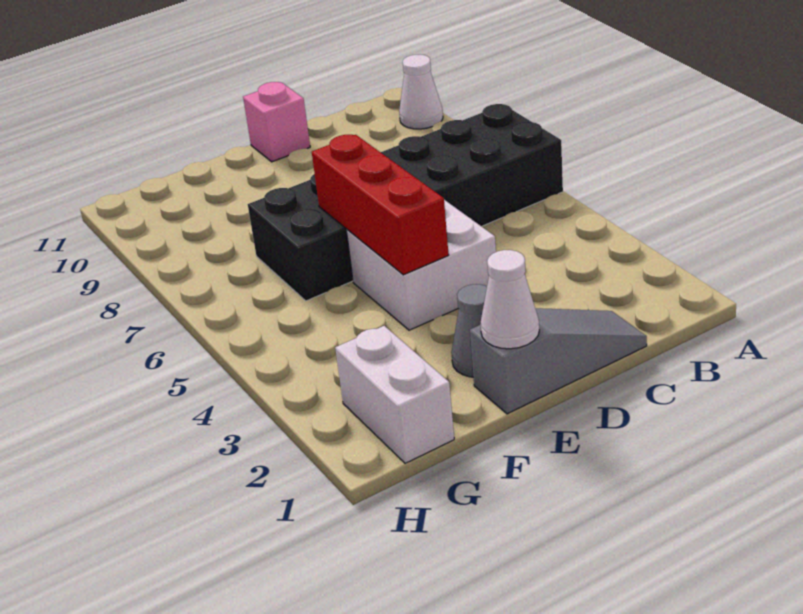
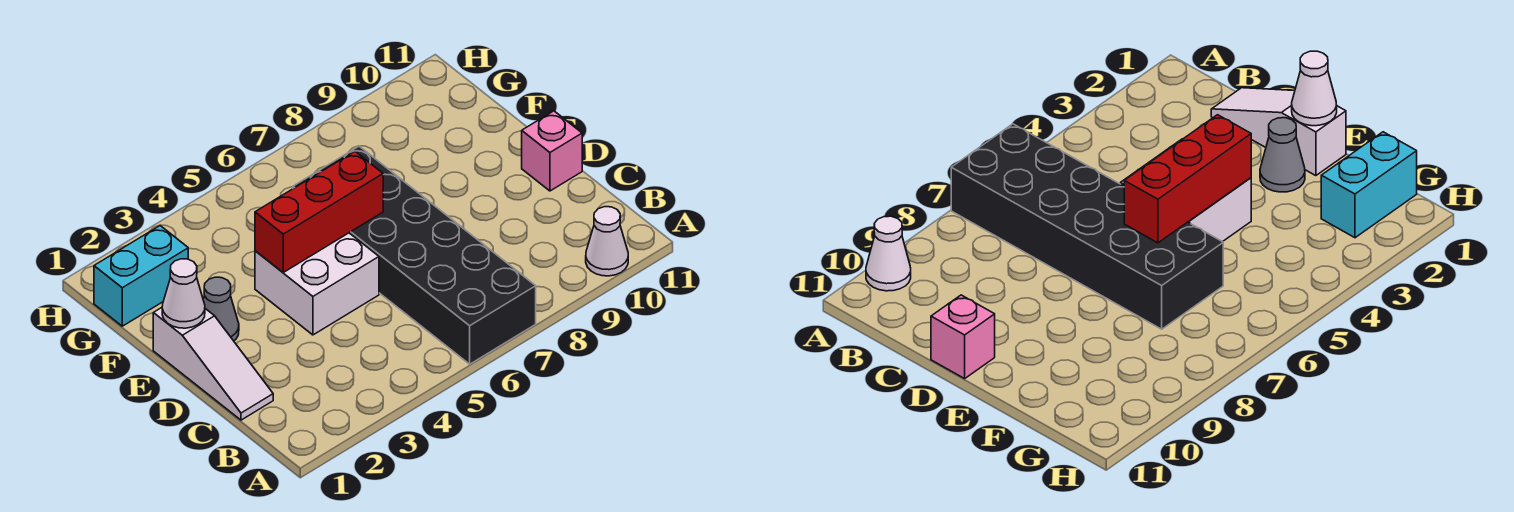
grey 1x3 slope [470,308,647,414] -> white 1x3 slope [153,308,273,420]
white 1x2 brick [335,326,454,463] -> cyan 1x2 brick [94,226,188,326]

